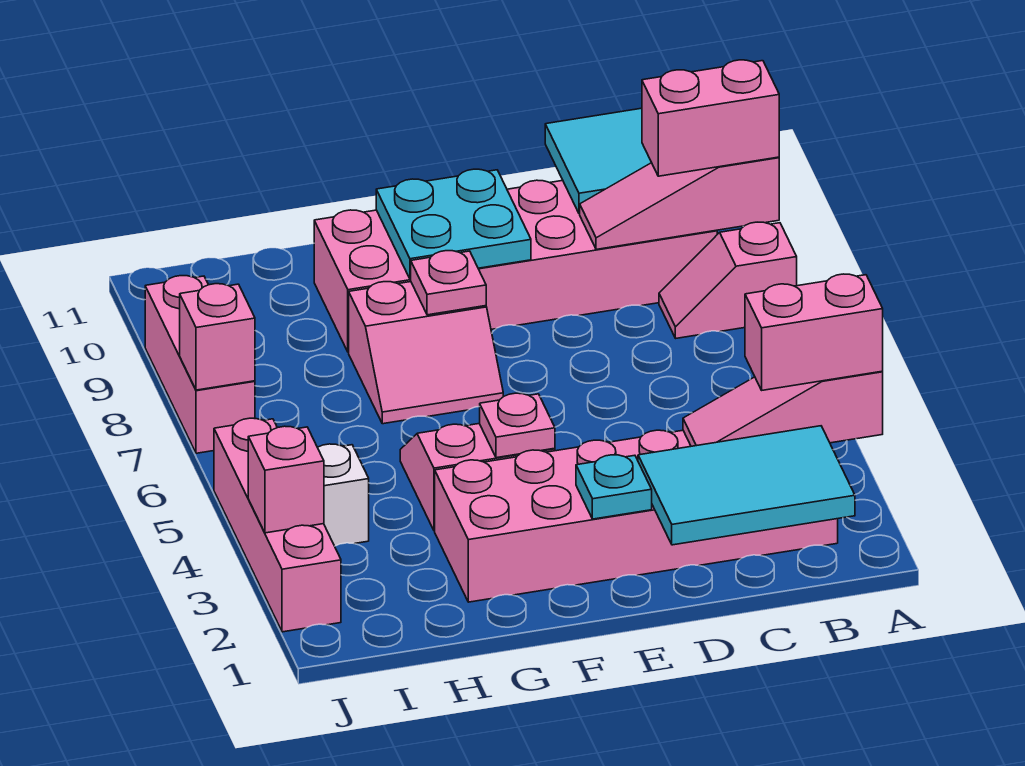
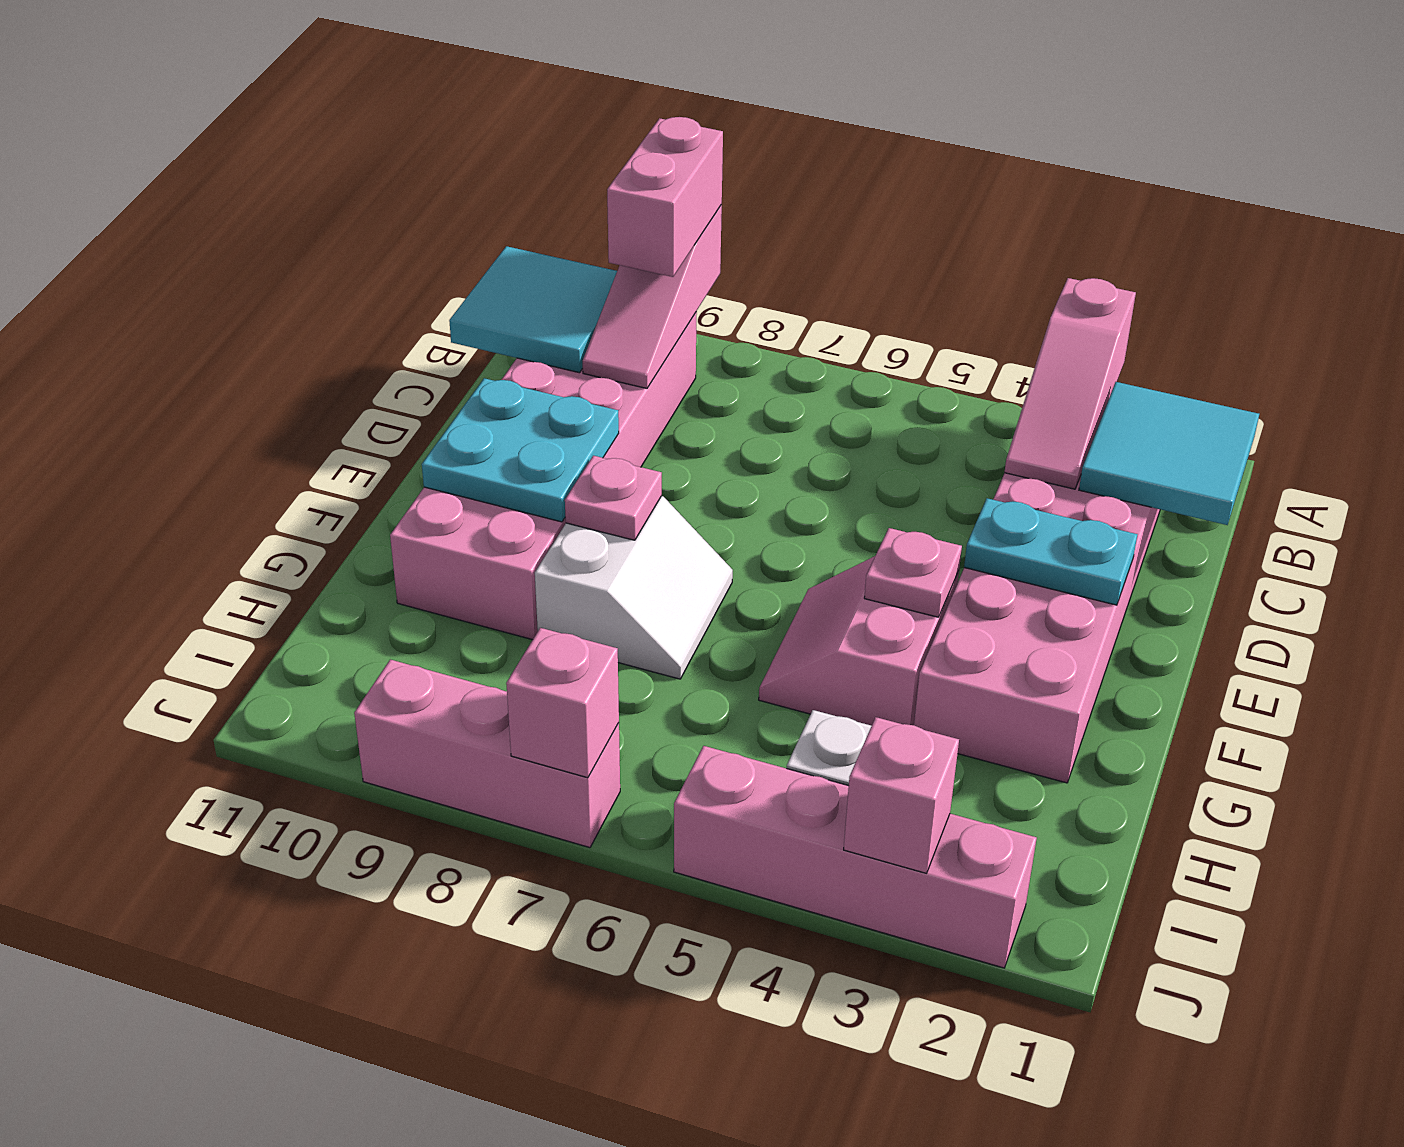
pink 1x2 brick [745,274,883,390] -> none
pink 1x2 slope [659,222,797,338] -> none
cyan 2x3 tile [638,426,855,545] -> cyan 2x2 tile [1079,382,1259,525]
cyan 1x1 plate [576,455,652,519] -> cyan 1x2 plate [964,498,1138,605]
pink 2x2 slope [349,282,503,424] -> white 2x2 slope [535,496,733,679]

